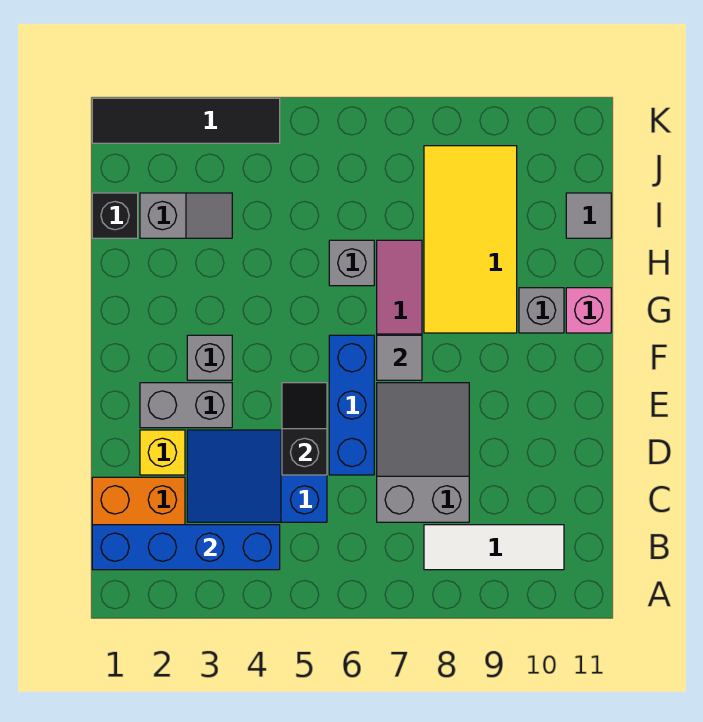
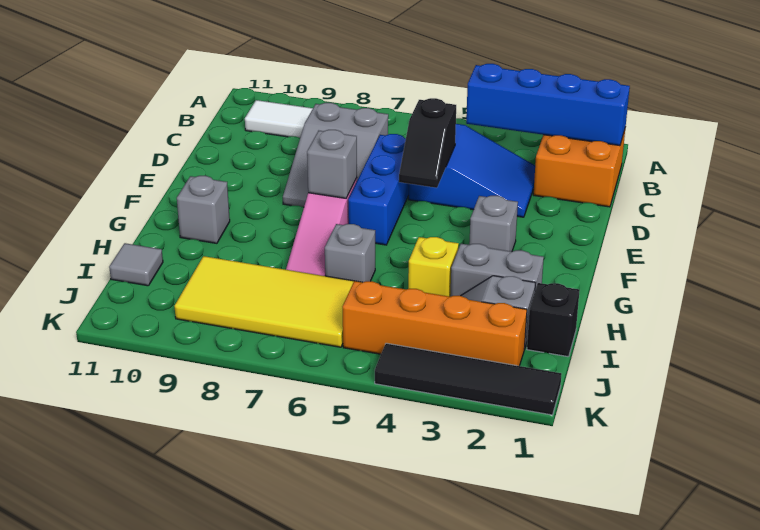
yellow 1x1 brick [140,430,185,475] -> yellow 1x1 brick moved to [408,237,459,297]
grey 1x2 brick [140,383,232,428] -> grey 1x2 brick moved to [450,244,544,297]
grey 1x1 tile [377,335,422,380] -> grey 1x1 brick [307,130,357,198]
yellow 2x4 tile [424,146,517,333] -> yellow 2x4 tile turned to [174,256,354,347]
pink 1x1 brick [566,288,611,333] -> none
none -> orange 1x4 brick [343,281,527,366]

